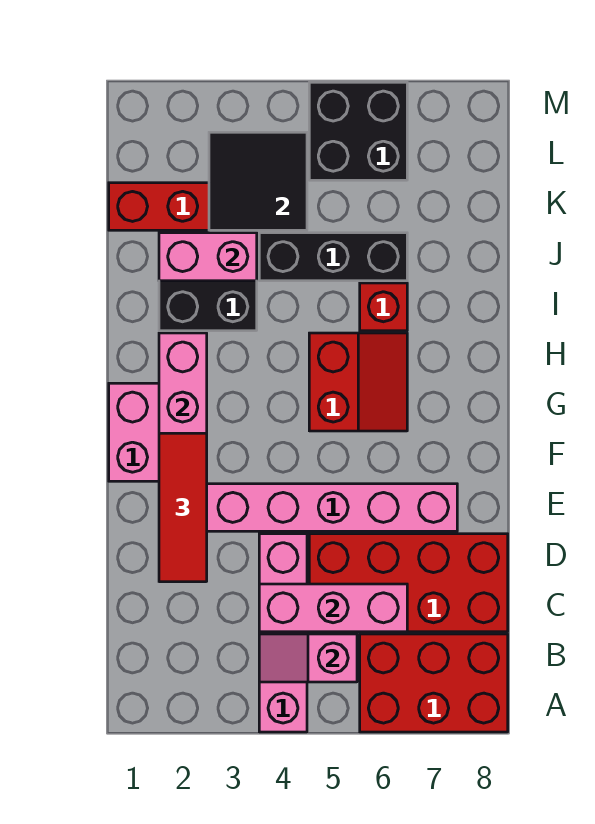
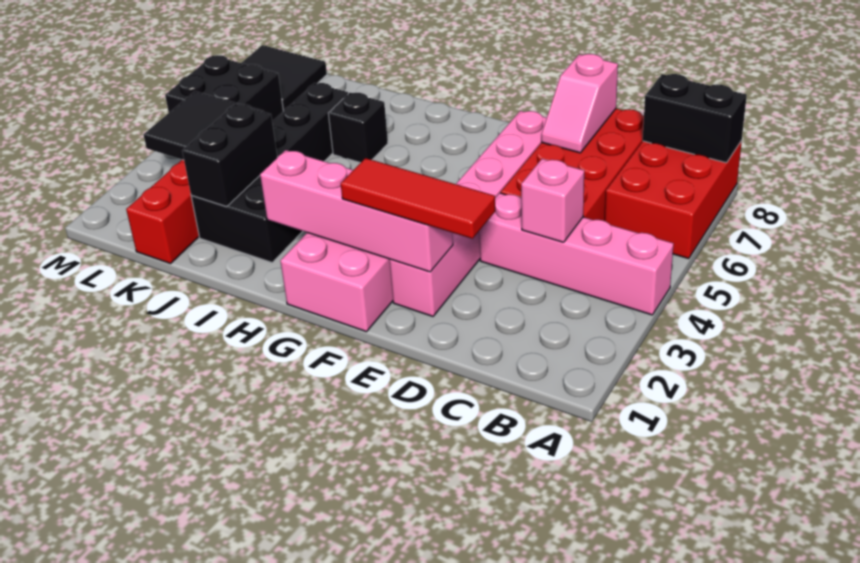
none -> black 1x2 brick [643,74,747,163]
pink 1x2 slope [259,634,357,682] -> pink 1x2 slope moved to [541,54,618,153]
pink 1x3 brick [259,584,407,632] -> pink 1x1 brick [521,159,584,242]
red 2x2 slope [309,333,407,431] -> none
red 1x1 brick [360,283,407,331] -> black 1x1 brick [328,93,388,163]
pink 1x2 brick [159,233,257,281] -> black 1x2 brick [182,104,277,207]
none -> black 2x2 tile [242,45,327,111]

